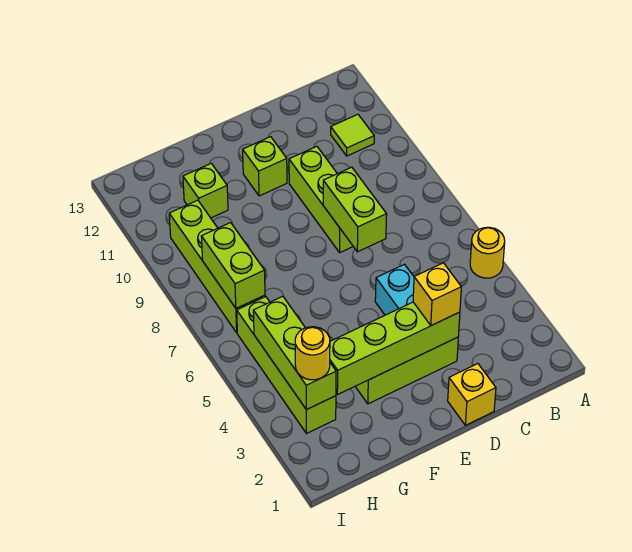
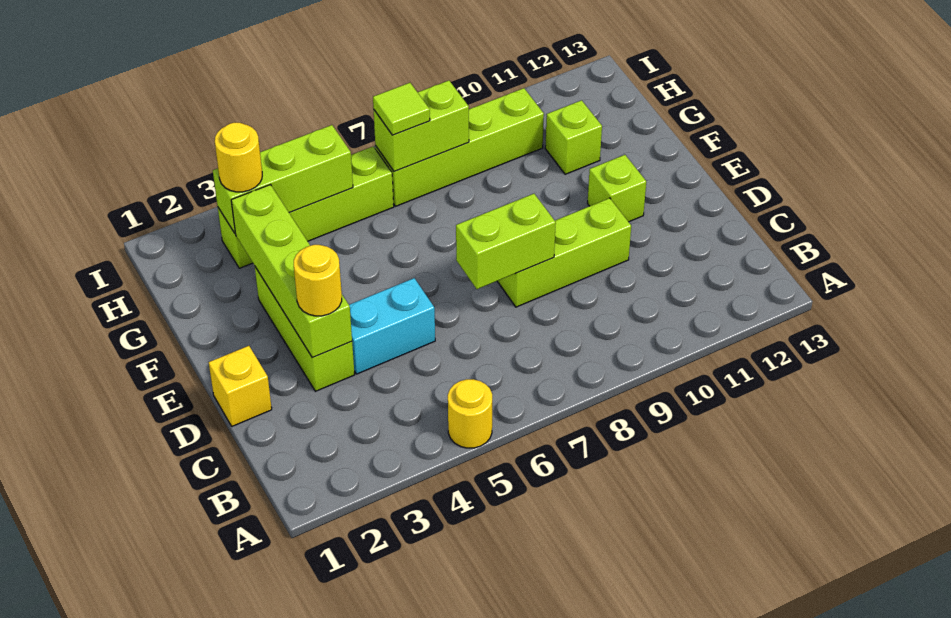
lime 1x1 tile [331,114,374,156] -> lime 1x1 tile moved to [373,83,430,135]
yellow 1x1 brick [413,263,461,326] -> yellow 1x1 round brick [294,245,342,316]

